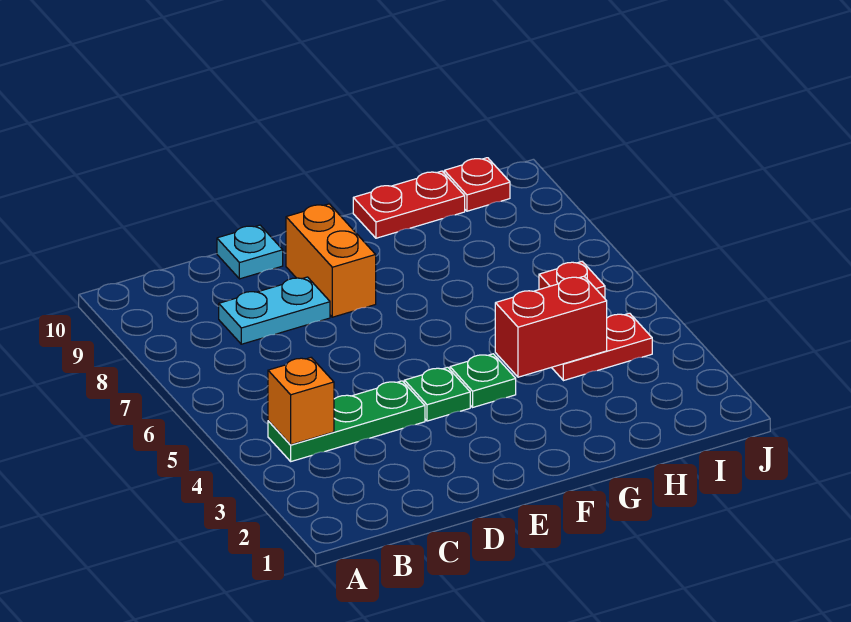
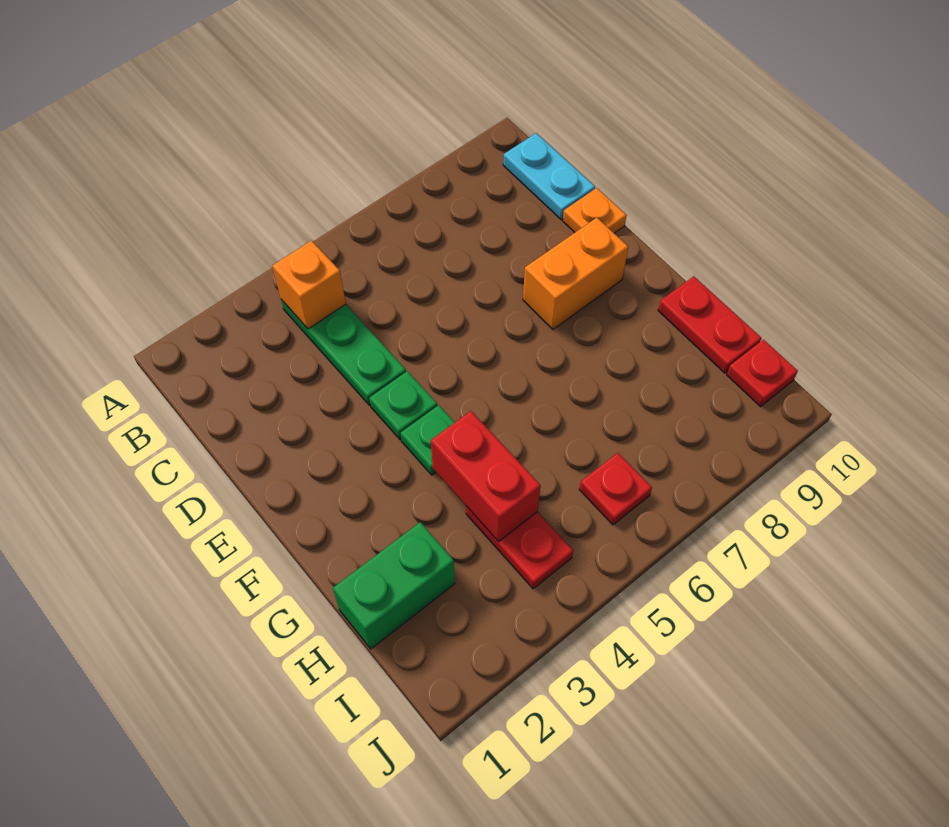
cyan 1x2 plate [219,277,330,344] -> cyan 1x2 plate moved to [503,133,595,220]
cyan 1x1 plate [217,225,283,279] -> orange 1x1 plate [563,188,627,233]
none -> green 1x2 brick [333,522,455,649]

